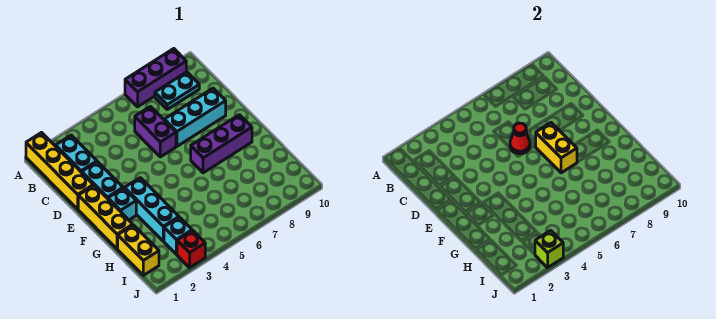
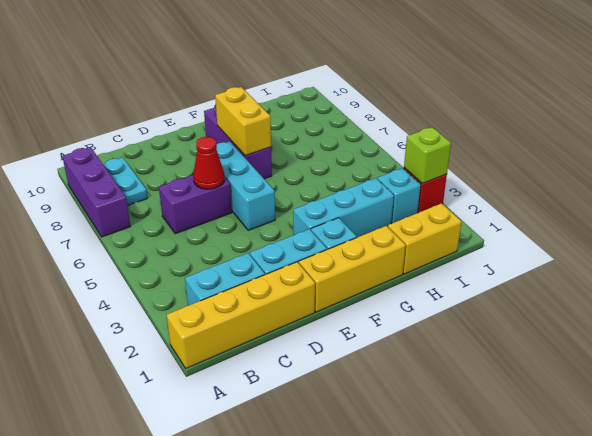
cyan 1x3 brick [164,88,226,146] -> cyan 1x3 brick moved to [216,141,275,230]
yellow 1x2 brick [536,123,577,173] -> yellow 1x2 brick turned to [215,87,271,156]

